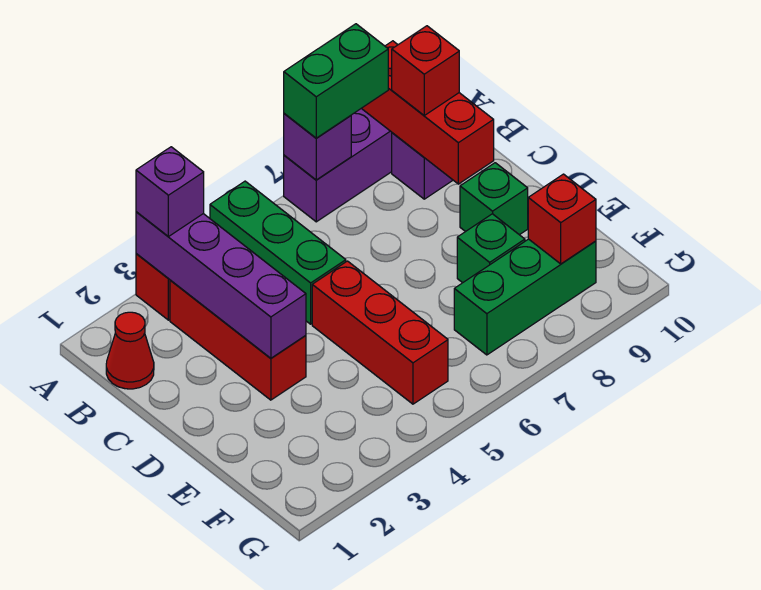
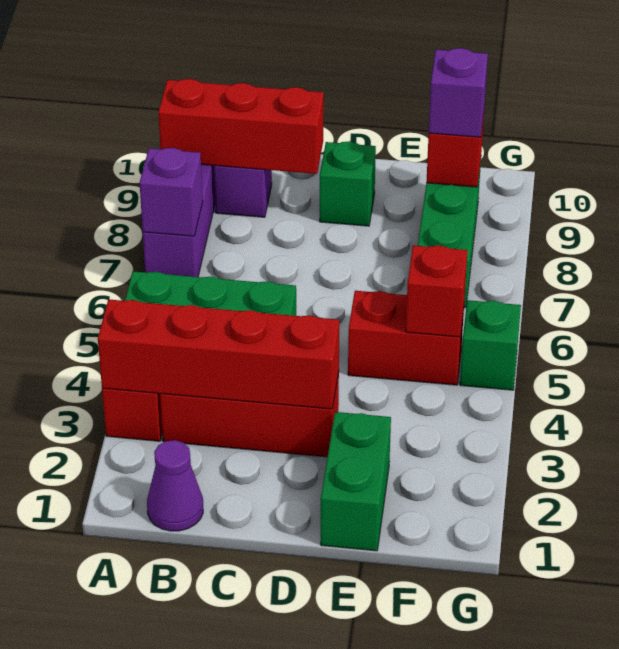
purple 1x4 brick [136,212,306,358] -> red 1x4 brick [98,299,340,409]
purple 1x1 brick [136,147,204,237] -> purple 1x1 brick moved to [429,48,488,137]
green 1x2 brick [284,24,388,138] -> green 1x2 brick moved to [321,412,391,551]
red 1x1 cone [106,312,154,389] -> purple 1x1 cone [147,440,203,531]
red 1x1 brick [392,26,459,115] -> red 1x1 brick moved to [406,245,467,337]
red 1x3 brick [312,261,448,404] -> red 1x2 brick [348,291,464,385]
green 1x1 brick [457,214,525,283] -> green 1x1 brick moved to [460,300,521,390]

